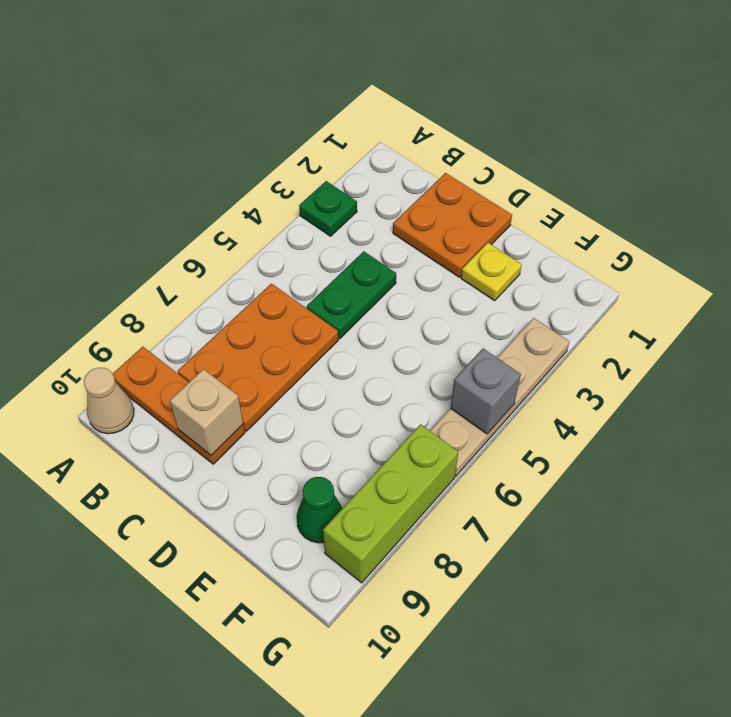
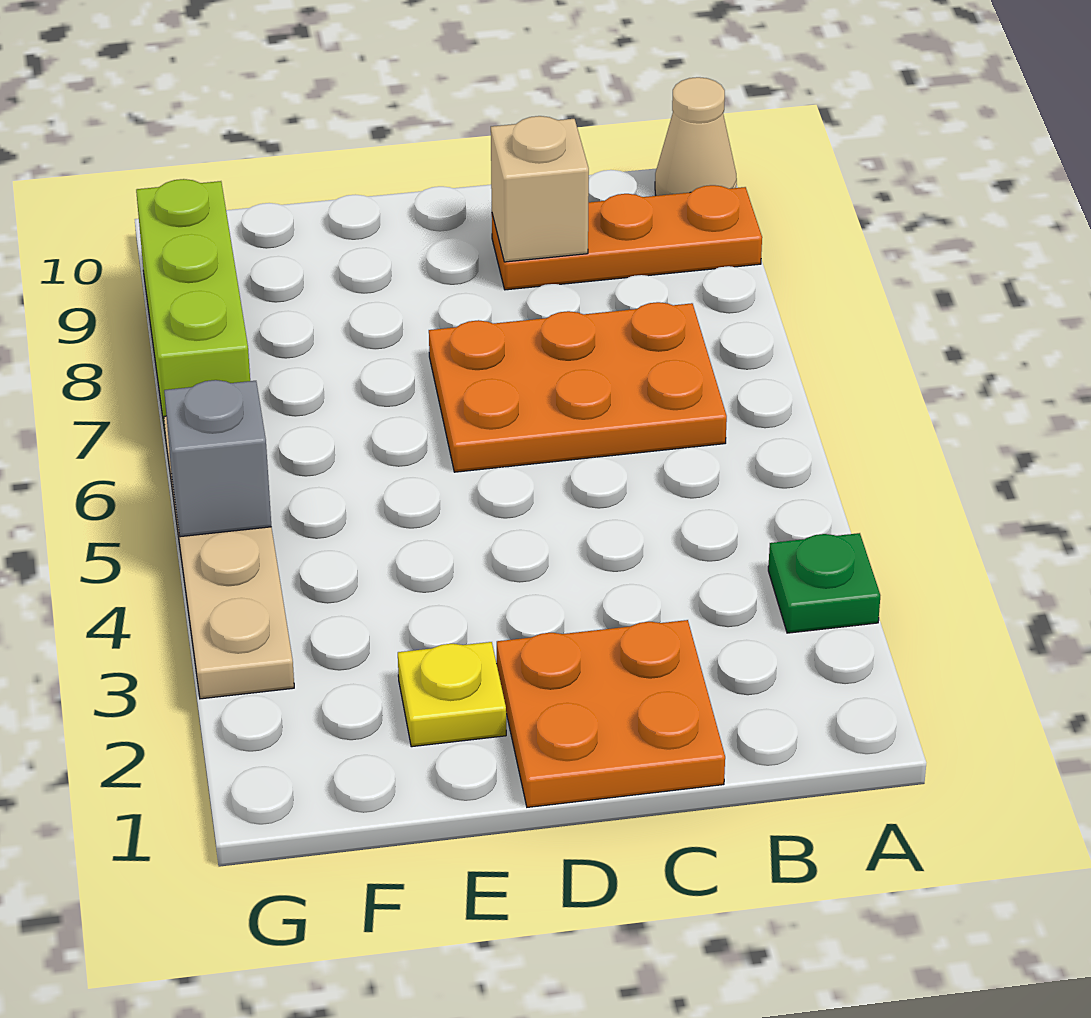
orange 2x3 plate [178,284,338,431] -> orange 2x3 plate turned to [429,302,727,472]
green 1x2 plate [307,251,396,339] -> none
green 1x1 cone [297,477,342,543] -> none

